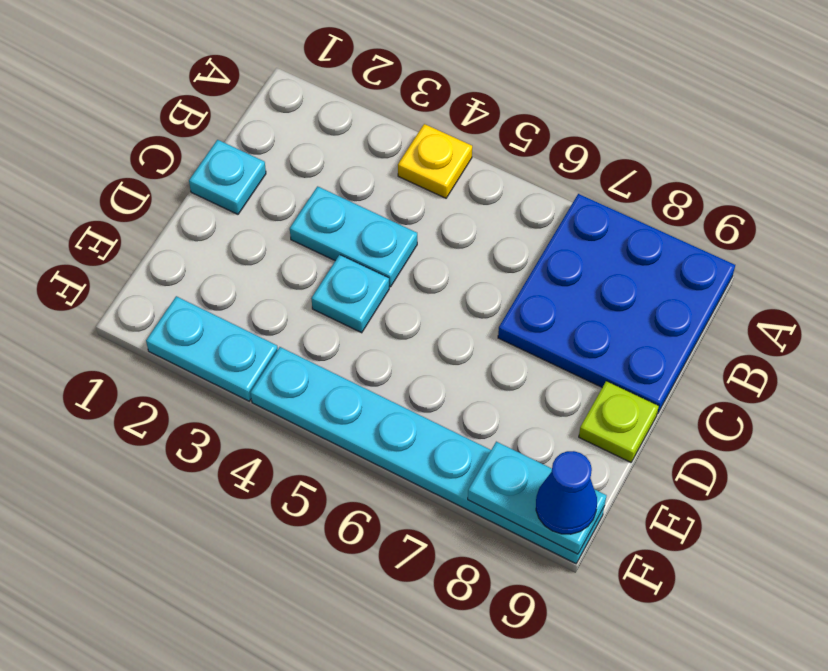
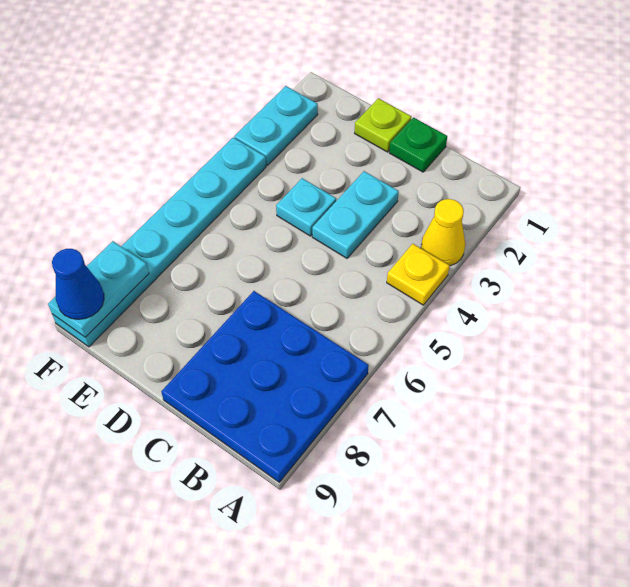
none -> yellow 1x1 cone [421,199,465,266]
cyan 1x1 plate [189,140,266,214] -> green 1x1 plate [389,117,447,172]
lime 1x1 plate [579,381,659,462] -> lime 1x1 plate moved to [355,98,412,152]

